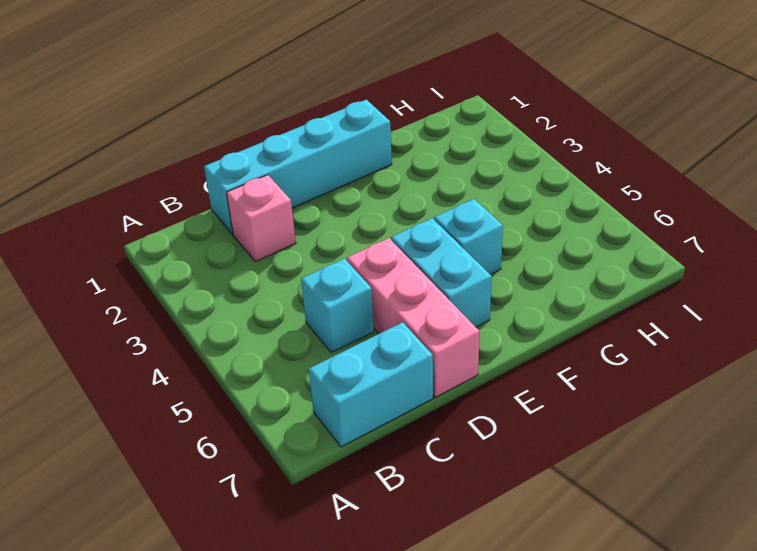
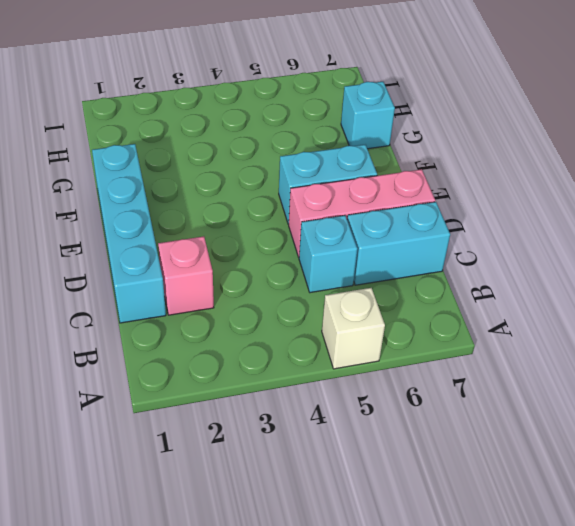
none -> white 1x1 brick [322,288,385,369]
cyan 1x2 brick [309,322,433,447] -> cyan 1x2 brick turned to [347,202,450,285]
cyan 1x1 brick [434,199,503,275] -> cyan 1x1 brick moved to [341,82,395,149]

